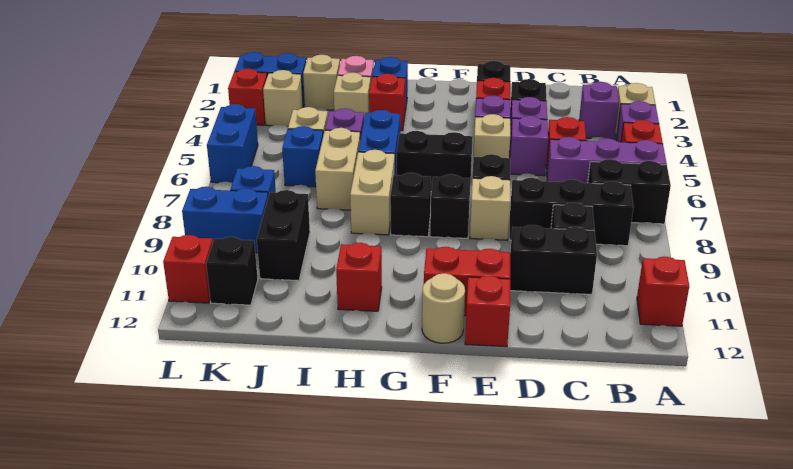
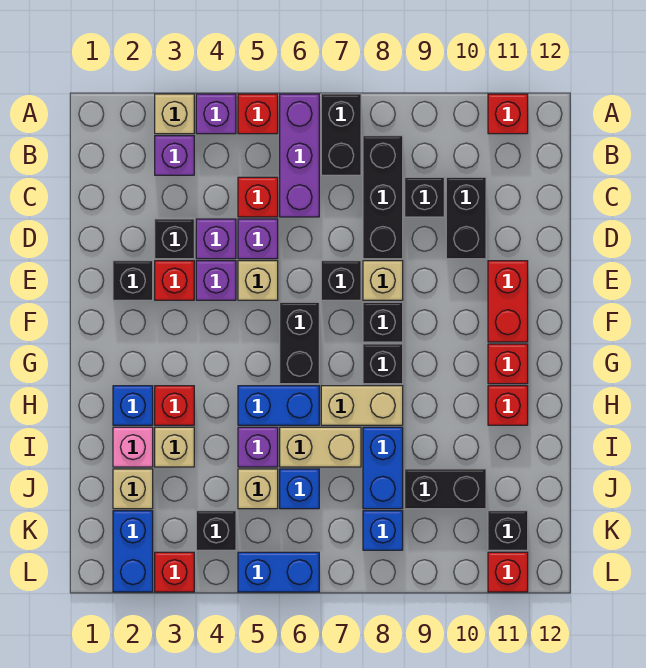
red 1x1 brick [465,276,510,347] -> red 1x1 brick moved to [488,344,528,384]
tan 1x1 round brick [422,273,465,343] -> none
tan 1x1 brick [263,70,303,126] -> none
none -> black 1x1 brick [196,511,236,550]
blue 1x2 brick [182,187,268,253] -> blue 1x2 brick moved to [363,427,403,509]

